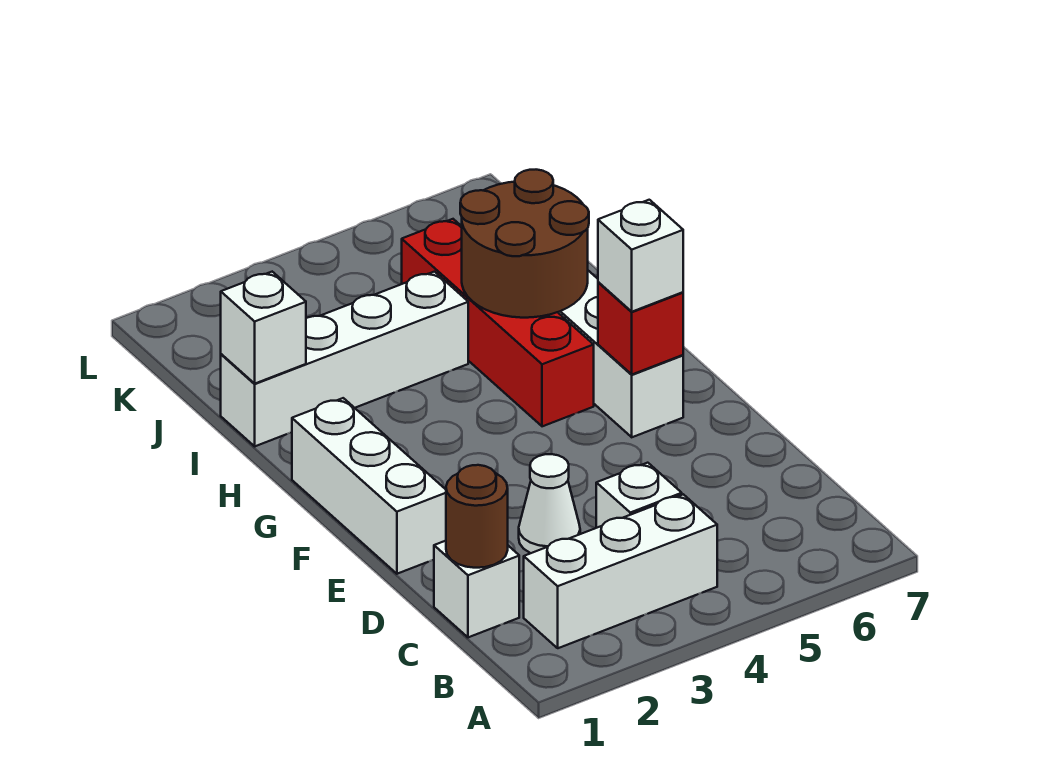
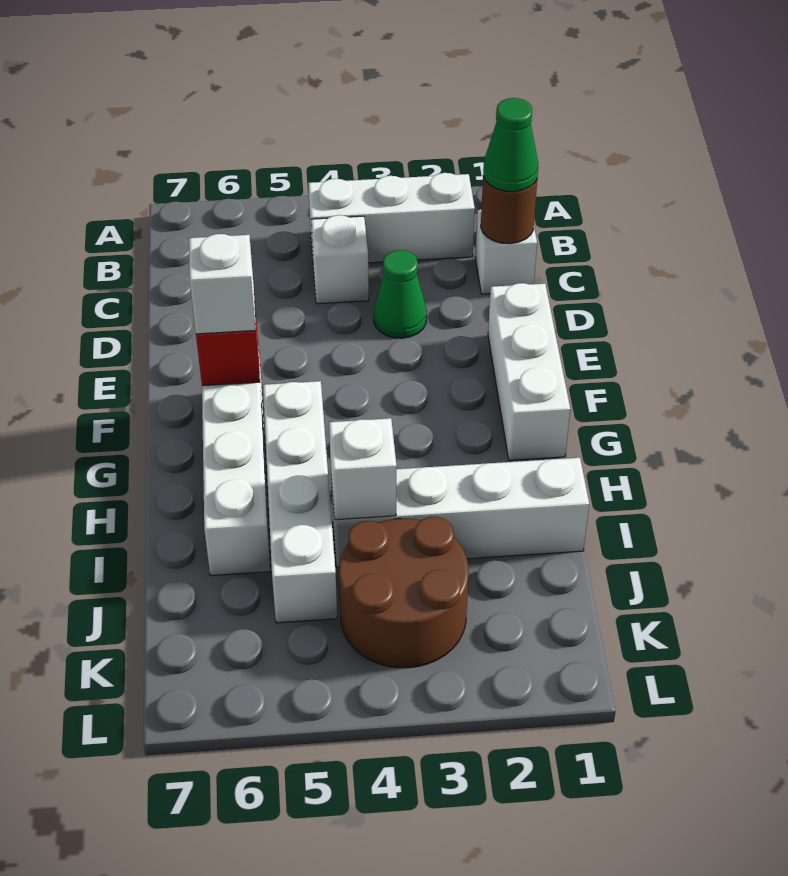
none -> green 1x1 cone [483,98,538,192]
white 1x1 cone [519,454,580,553] -> green 1x1 cone [374,250,427,338]
red 1x4 brick [402,219,594,426] -> white 1x4 brick [263,381,337,623]
brown 2x2 round brick [460,170,589,318] -> brown 2x2 round brick moved to [339,517,469,668]
white 1x1 brick [221,272,306,383] -> white 1x1 brick moved to [329,418,397,520]

